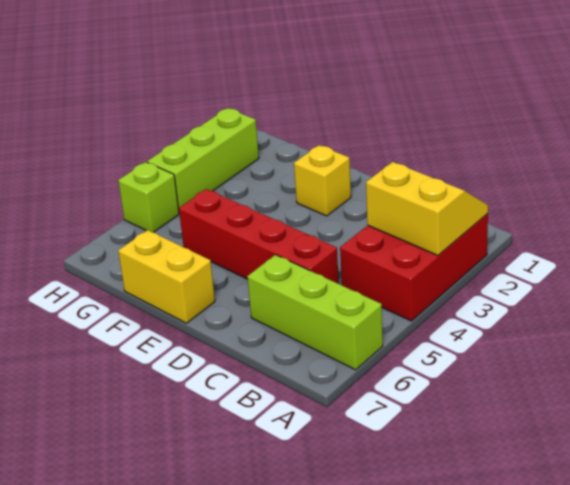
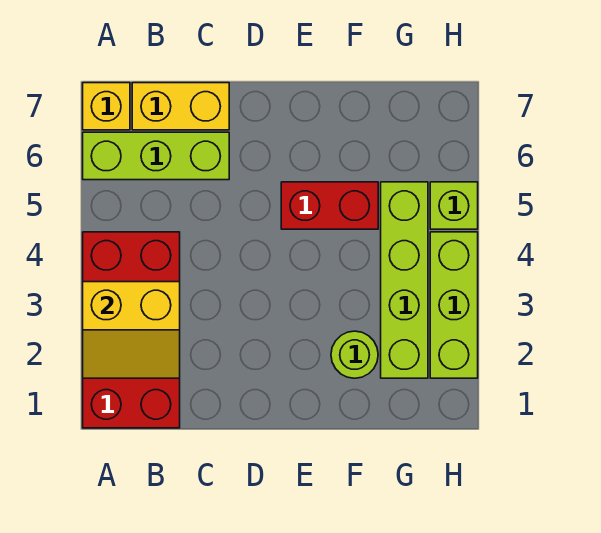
red 2x3 brick [340,214,488,321] -> red 2x4 brick [83,232,180,428]
red 1x4 brick [179,189,339,284] -> red 1x2 brick [281,182,378,229]
yellow 1x1 brick [294,145,351,216] -> yellow 1x1 brick moved to [83,83,130,130]
yellow 1x2 brick [118,230,215,323] -> yellow 1x2 brick moved to [132,83,229,130]
none -> lime 1x1 round brick [331,331,378,378]
none -> lime 1x4 brick [381,182,428,378]

